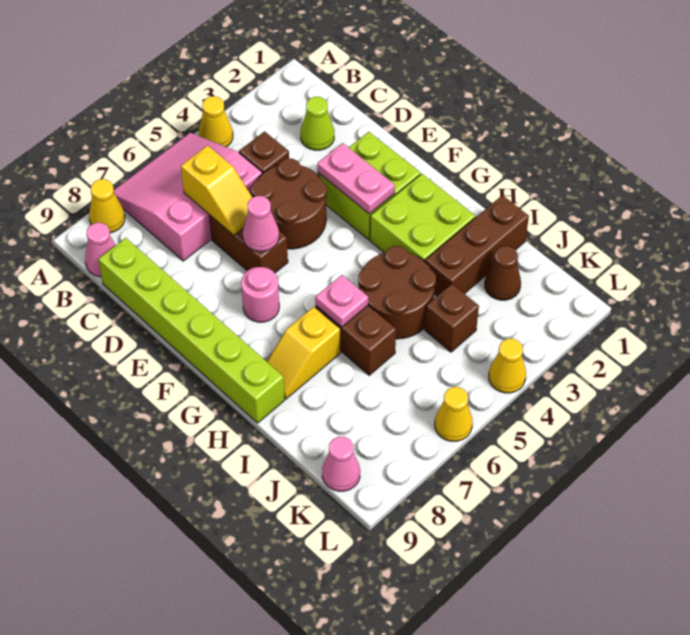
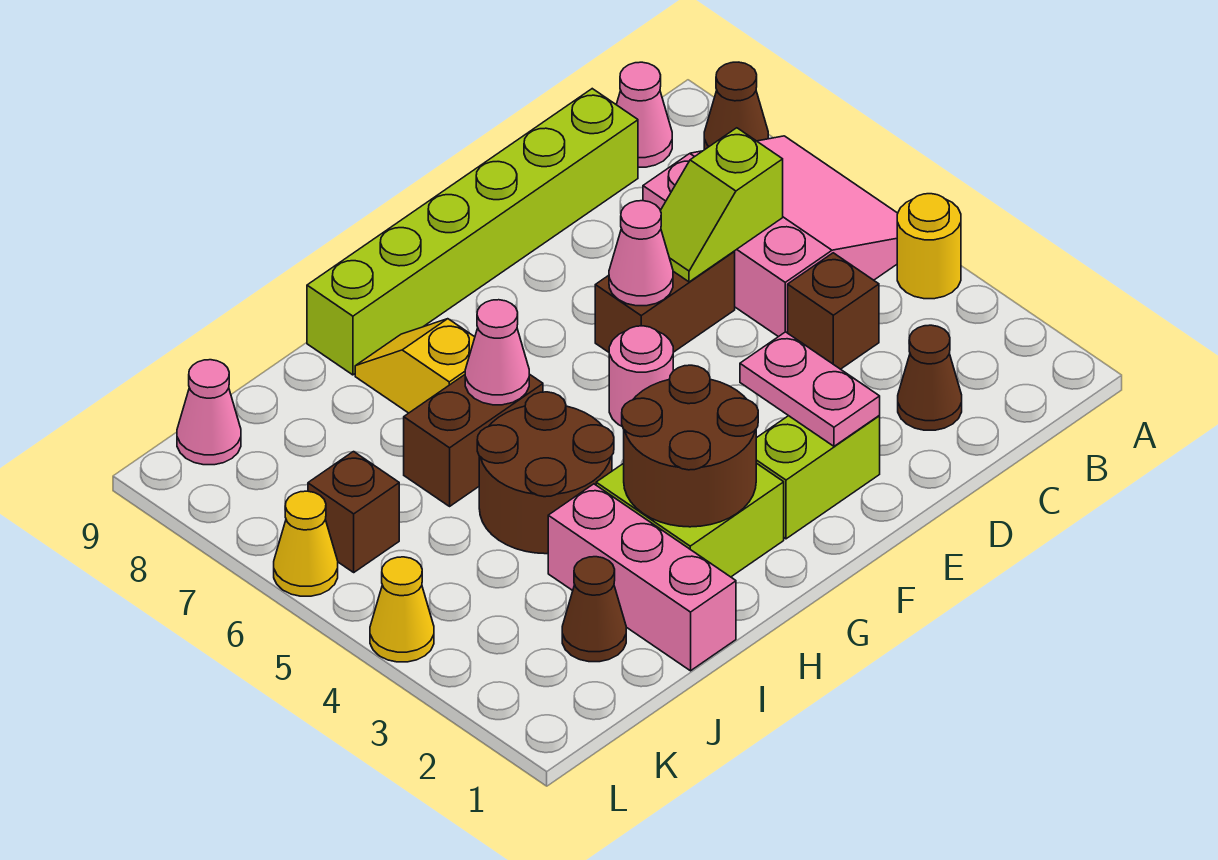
yellow 1x1 cone [199,96,233,147] -> yellow 1x1 round brick [897,194,961,299]
yellow 1x1 cone [89,179,125,233] -> brown 1x1 cone [704,62,768,149]
lime 1x1 cone [300,97,334,150] -> brown 1x1 cone [898,325,962,430]
yellow 1x2 slope [181,145,252,235] -> lime 1x2 slope [660,128,783,282]
brown 2x2 round brick [251,159,327,249] -> brown 2x2 round brick moved to [622,365,758,527]
lime 2x2 brick [317,132,421,240] -> lime 1x2 brick [756,416,880,539]
pink 1x2 plate [317,143,395,214] -> pink 1x2 plate turned to [740,332,880,446]
pink 1x1 round brick [241,267,279,322] -> pink 1x1 round brick moved to [609,326,673,426]
pink 1x1 plate [315,275,368,327] -> pink 1x1 cone [465,300,529,405]
brown 1x3 brick [425,195,529,296] -> pink 1x3 brick [548,484,736,671]
brown 1x1 brick [425,284,479,352] -> brown 1x1 brick moved to [308,452,399,572]

